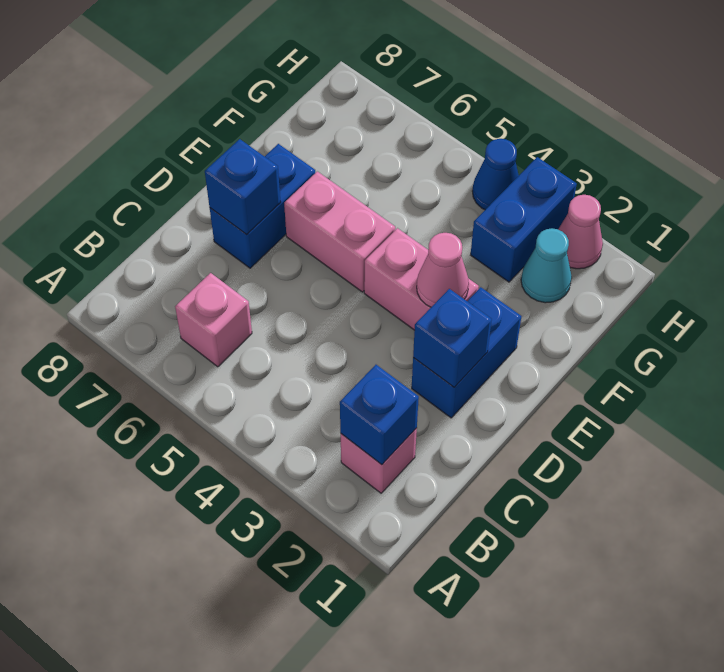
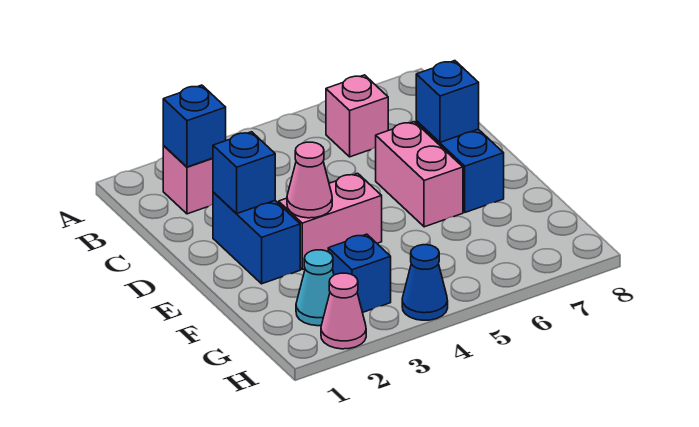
pink 1x2 brick [284,171,395,292] -> pink 1x2 brick turned to [376,122,463,227]
blue 1x2 brick [471,157,577,282] -> blue 1x1 brick [328,234,391,312]

